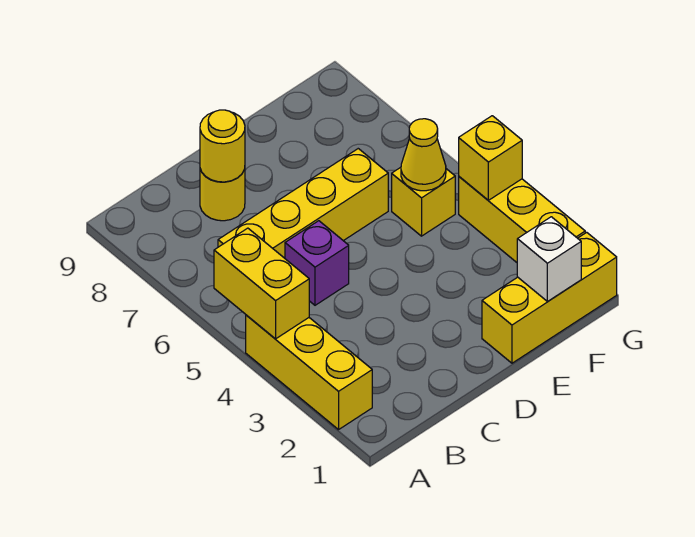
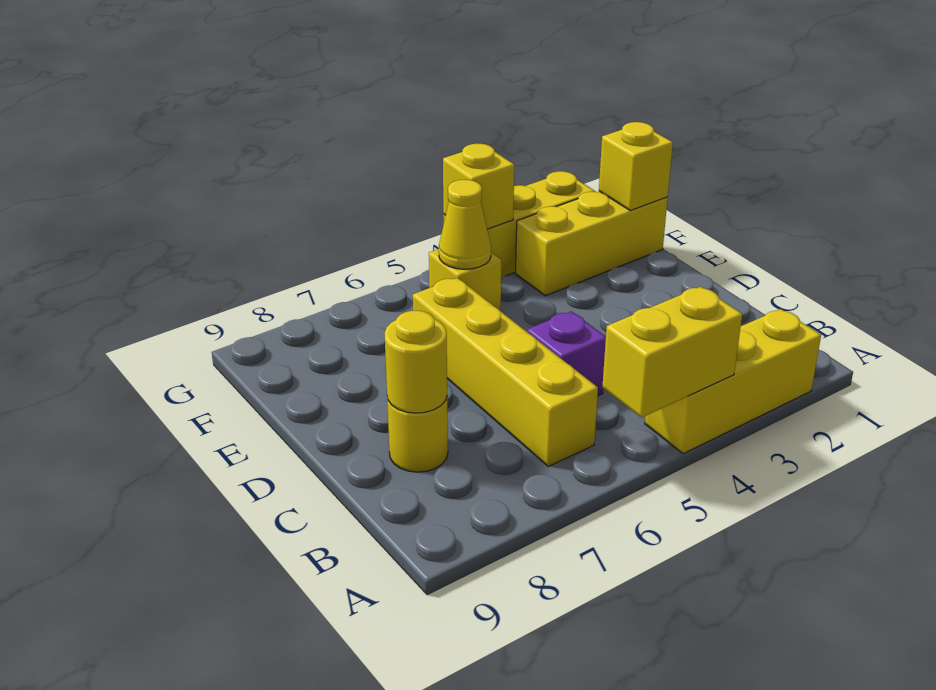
yellow 1x3 brick [482,232,617,363] -> yellow 1x3 brick turned to [516,191,668,296]
white 1x1 brick [517,217,581,301] -> yellow 1x1 brick [599,122,673,211]

